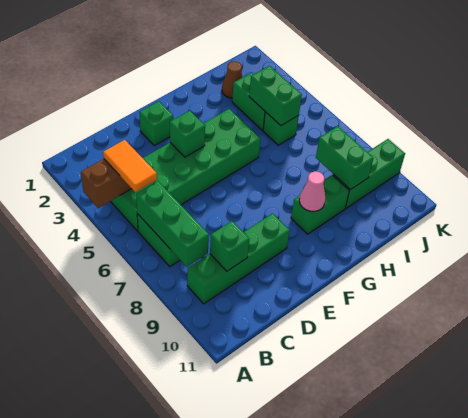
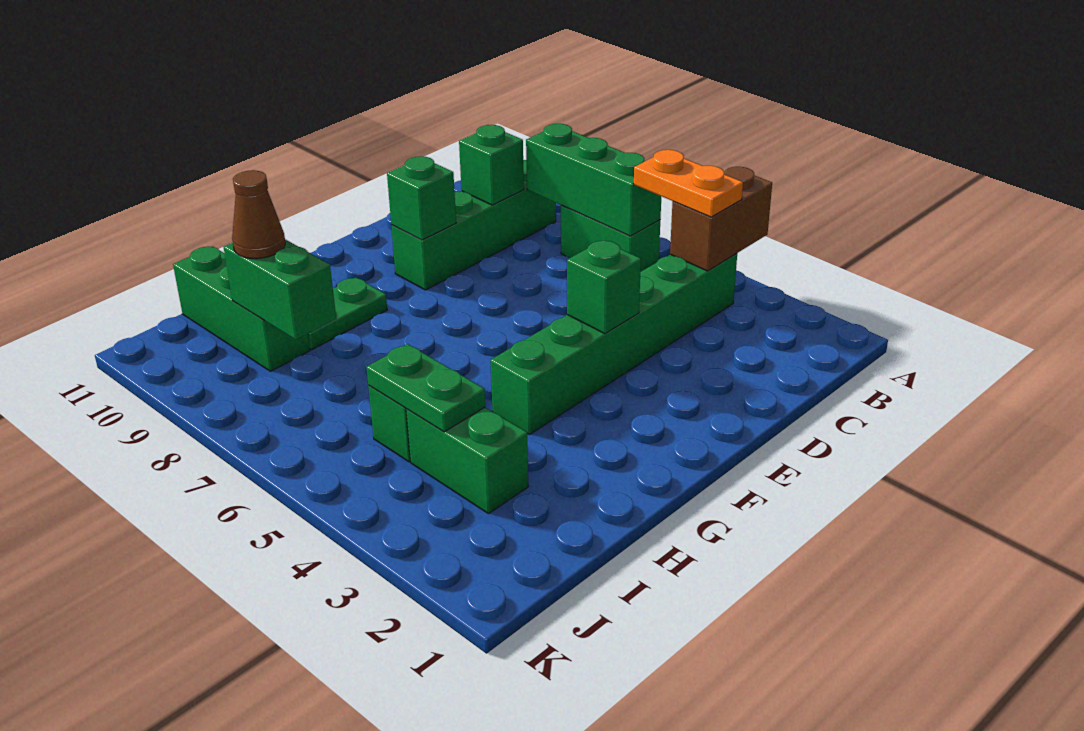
green 2x6 brick [110,109,261,231] -> green 1x6 brick [490,253,737,434]
orange 1x2 tile [103,140,157,192] -> orange 1x2 plate [634,150,743,217]
green 1x1 brick [139,101,173,146] -> green 1x1 brick moved to [387,156,456,240]
green 1x2 brick [291,175,349,234] -> green 1x2 plate [308,277,387,350]
pink 1x1 cone [299,171,325,211] -> none
brown 1x1 cone [222,61,243,98] -> brown 1x1 cone moved to [232,170,285,258]
green 1x2 brick [249,66,302,126] -> green 1x2 plate [366,344,485,432]
green 1x3 brick [333,139,405,208] -> green 1x3 brick turned to [173,246,310,371]

